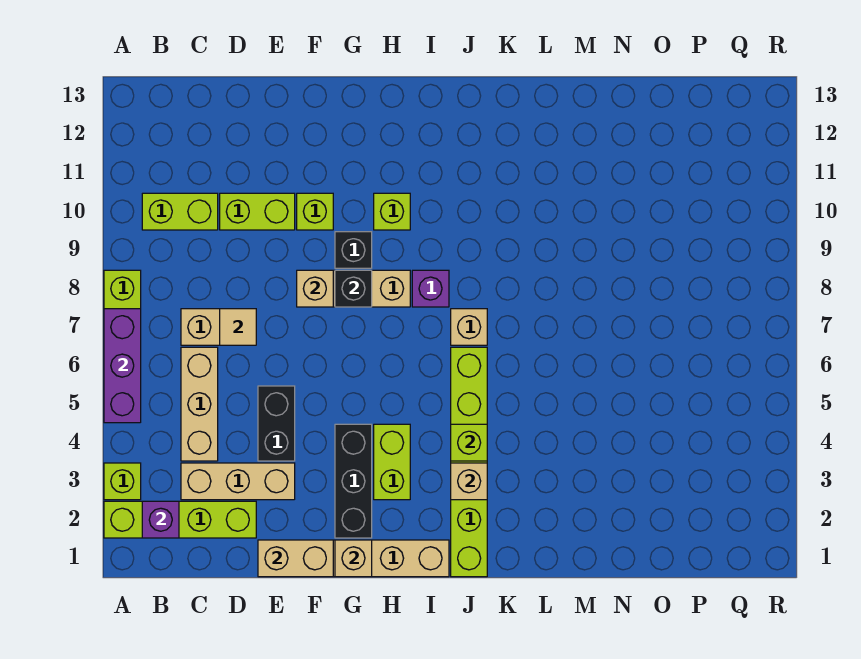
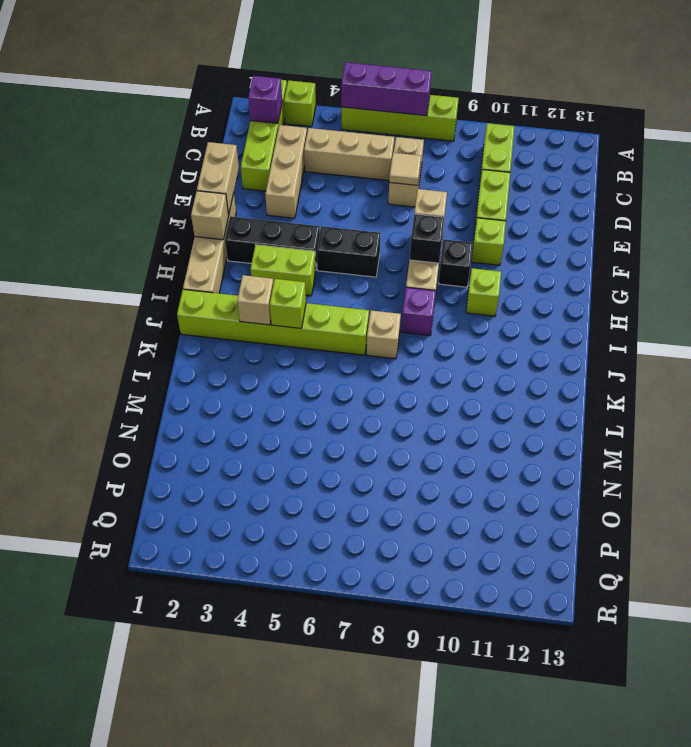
black 1x2 brick [258,386,295,461] -> black 1x2 brick moved to [317,226,380,277]

